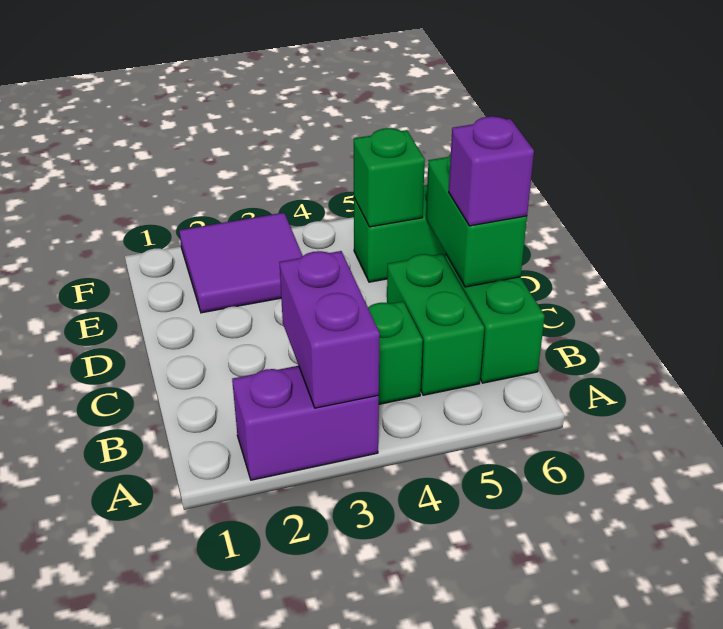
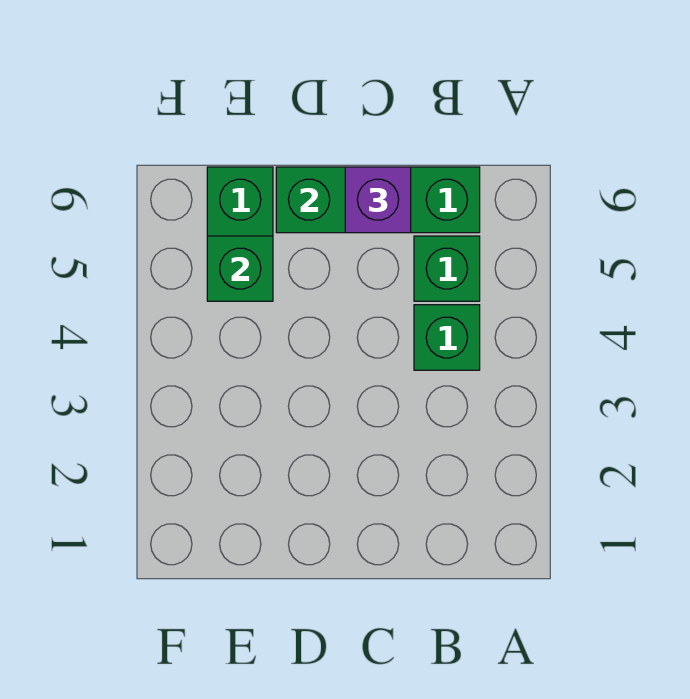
purple 1x2 brick [232,366,379,480] -> none
purple 1x2 brick [279,251,380,408] -> none
green 1x2 brick [387,254,484,395] -> green 1x1 brick [414,236,480,301]
purple 2x2 tile [179,213,302,313] -> none

